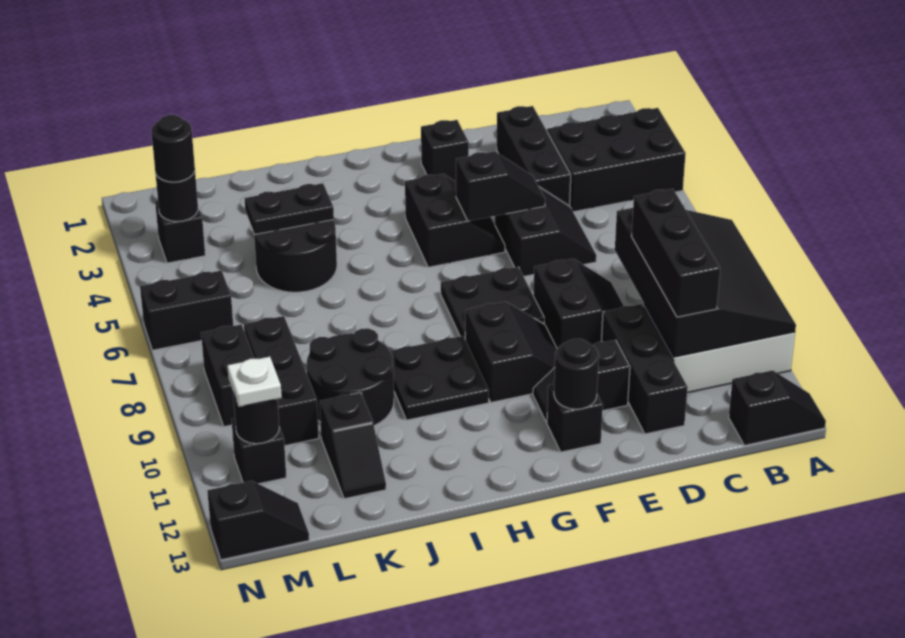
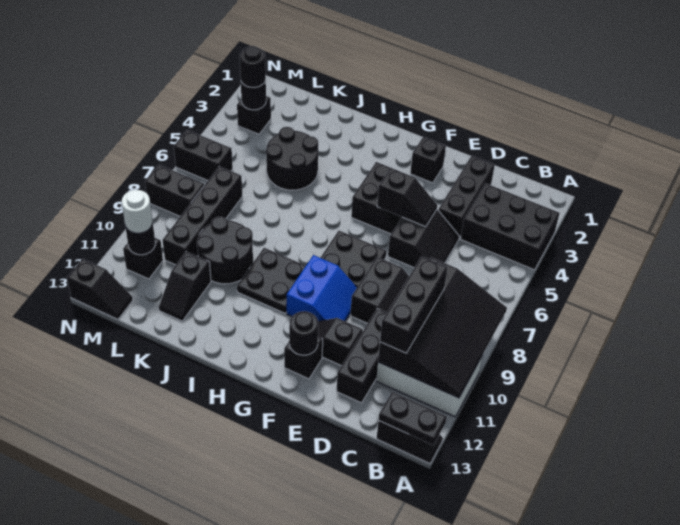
black 2x2 slope [465,301,557,402] -> blue 2x2 slope [287,255,357,321]
black 1x2 plate [245,183,334,234] -> black 1x2 plate moved to [378,392,447,445]
black 1x3 brick [244,316,319,446] -> black 1x4 brick [163,166,242,265]
black 1x2 brick [201,324,254,427] -> black 1x2 brick turned to [145,165,204,216]
white 1x1 plate [227,357,282,407] -> white 1x1 round brick [122,190,153,233]

